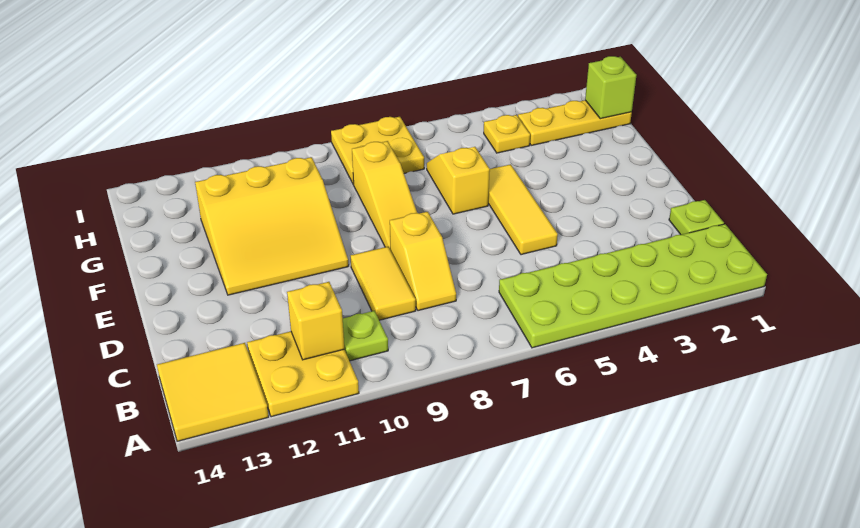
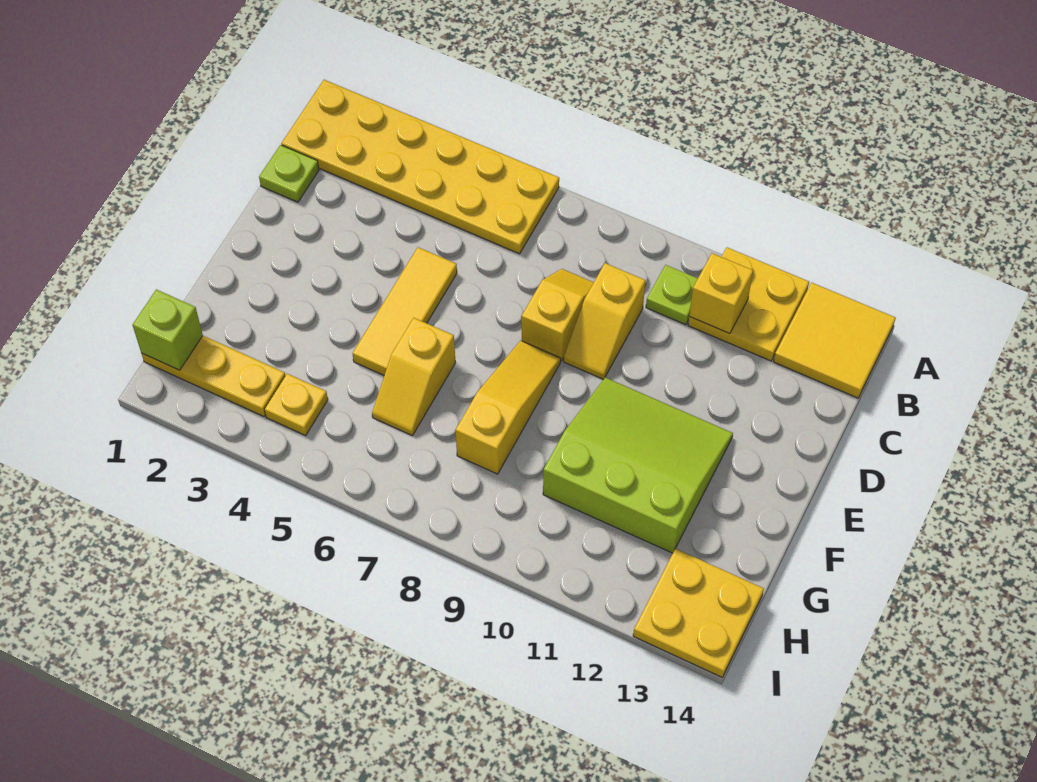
lime 2x6 plate [499,224,767,348] -> yellow 2x6 plate [281,80,559,254]
yellow 1x2 tile [351,246,416,320] -> yellow 1x2 slope [564,263,645,379]
yellow 3x3 slope [195,157,349,295] -> lime 3x3 slope [543,377,733,553]
yellow 2x2 plate [331,117,424,184] -> yellow 2x2 plate moved to [633,549,764,677]

